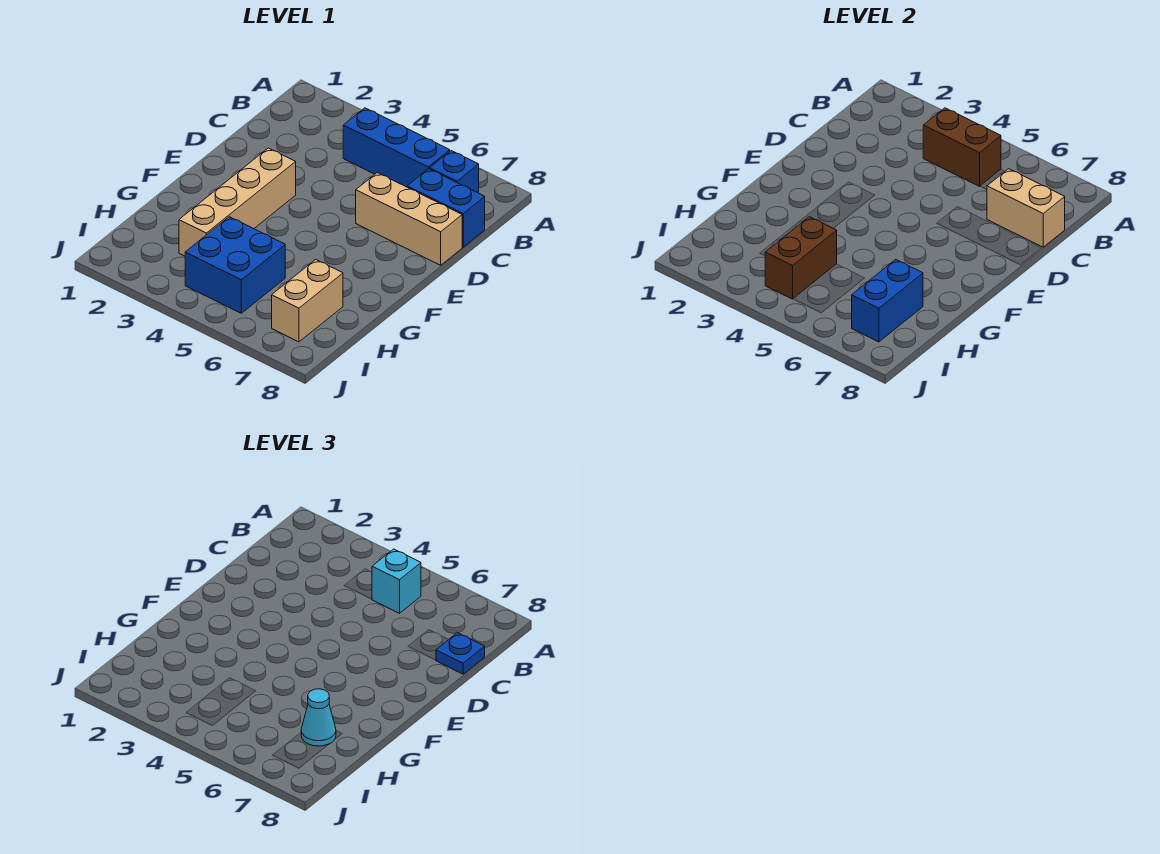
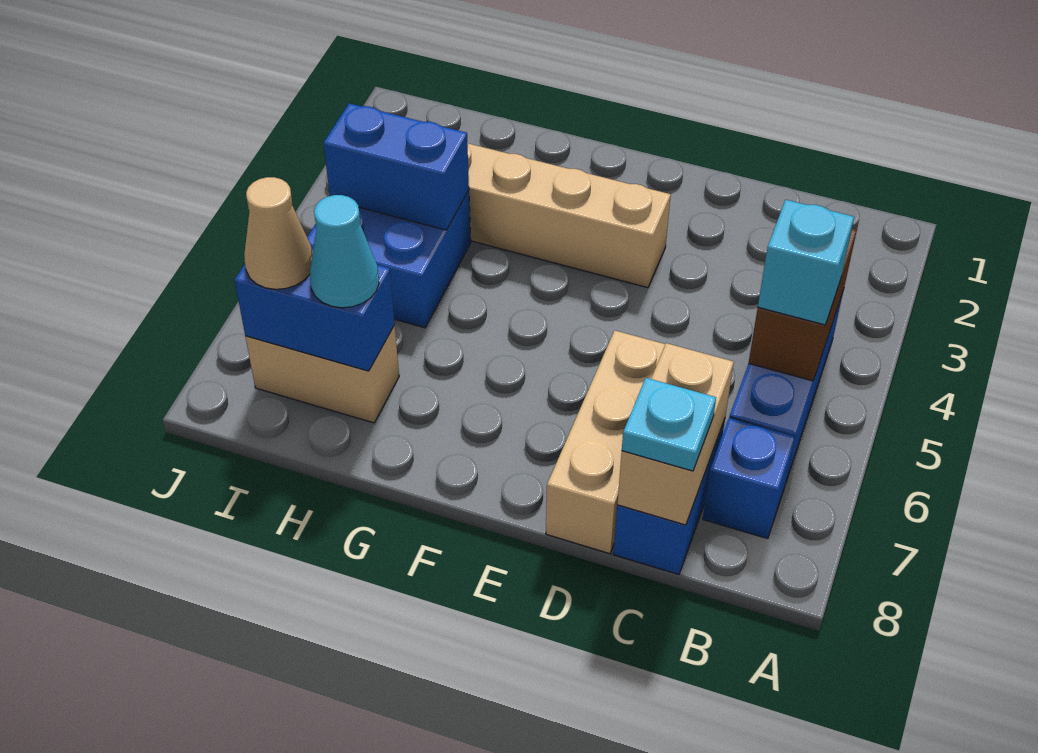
blue 1x1 plate [436,633,485,674] -> cyan 1x1 plate [622,378,716,471]
brown 1x2 brick [765,217,837,299] -> blue 1x2 brick [323,103,469,230]
none -> tan 1x1 cone [244,177,313,289]

